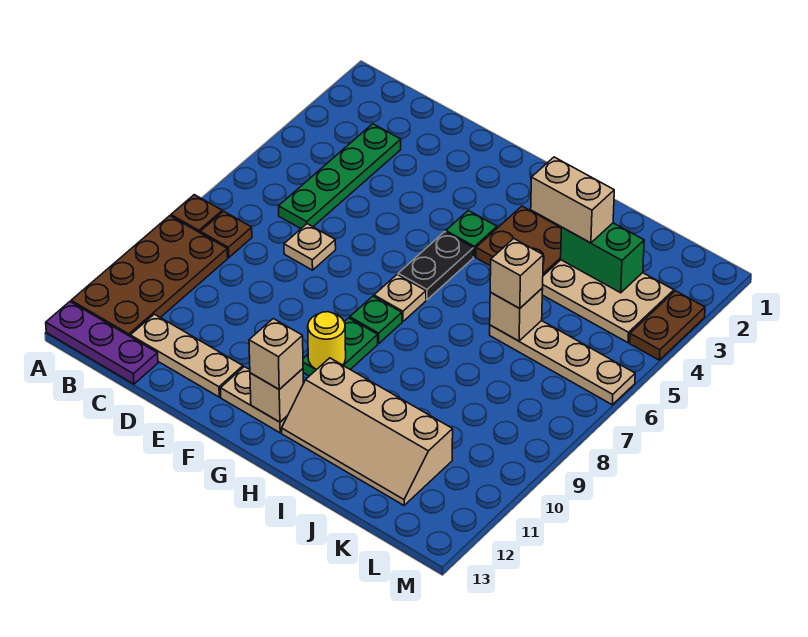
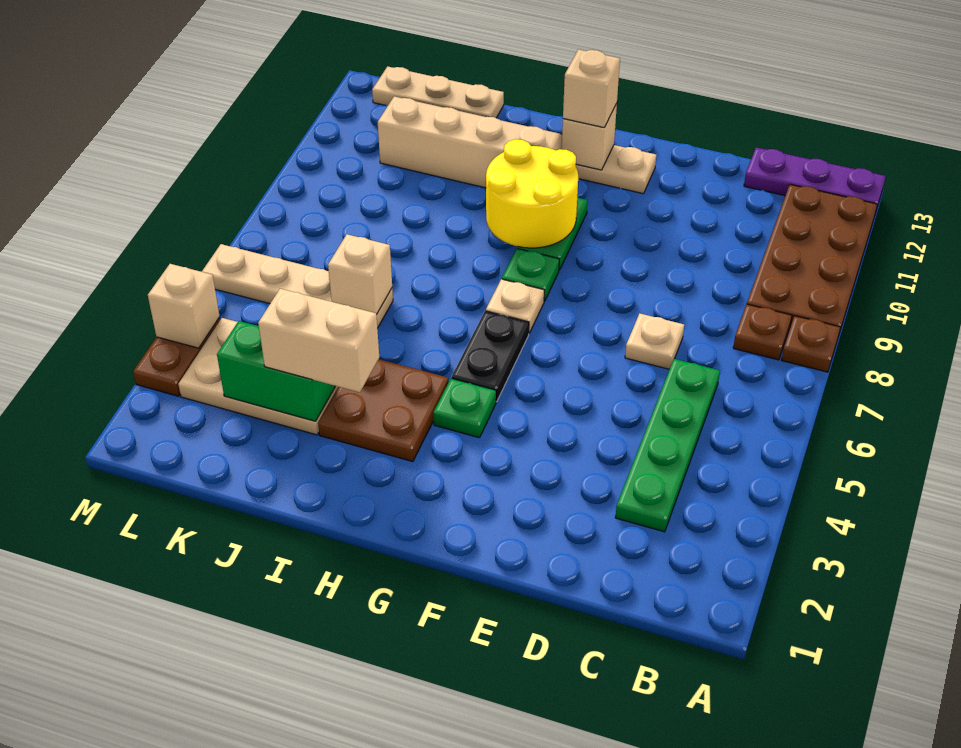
tan 1x3 plate [130,314,243,397] -> tan 1x3 plate moved to [372,66,504,118]
yellow 1x1 round brick [308,312,346,369] -> yellow 2x2 round brick [486,139,578,248]
tan 1x1 brick [490,239,543,308] -> tan 1x1 brick moved to [148,264,220,348]

